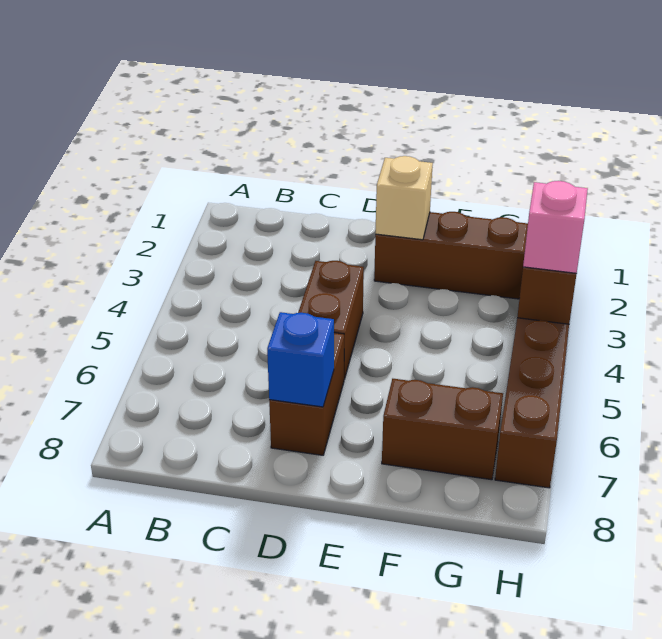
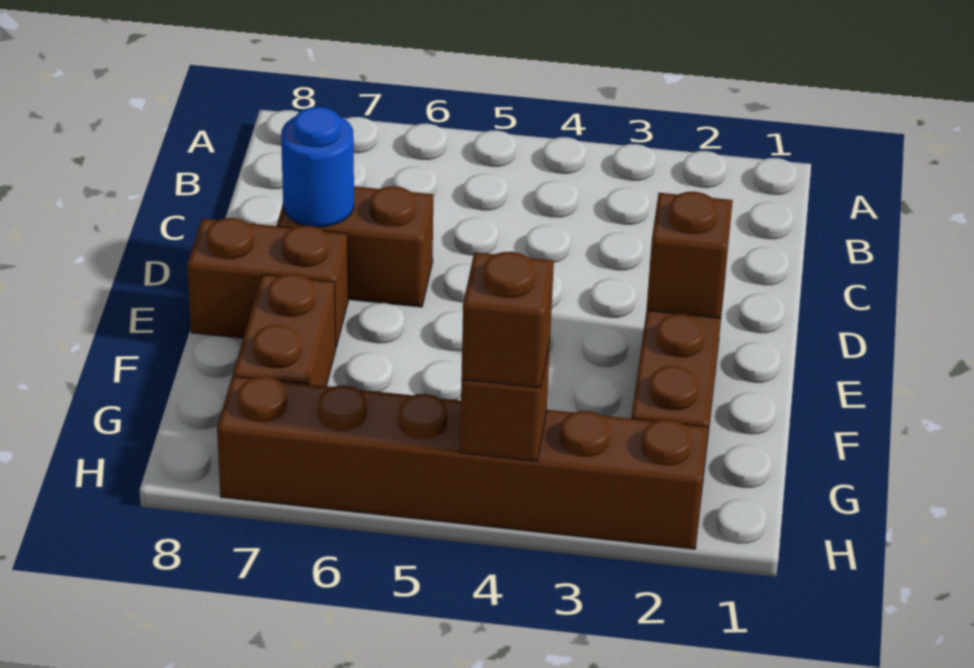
brown 1x2 brick [298,261,364,379] -> brown 1x2 brick moved to [187,218,348,347]
blue 1x1 brick [267,312,334,407] -> blue 1x1 round brick [281,107,354,227]
tan 1x1 brick [375,156,433,240] -> brown 1x1 brick [646,192,733,318]
pink 1x1 brick [523,181,588,273] -> brown 1x1 brick [461,252,554,388]

